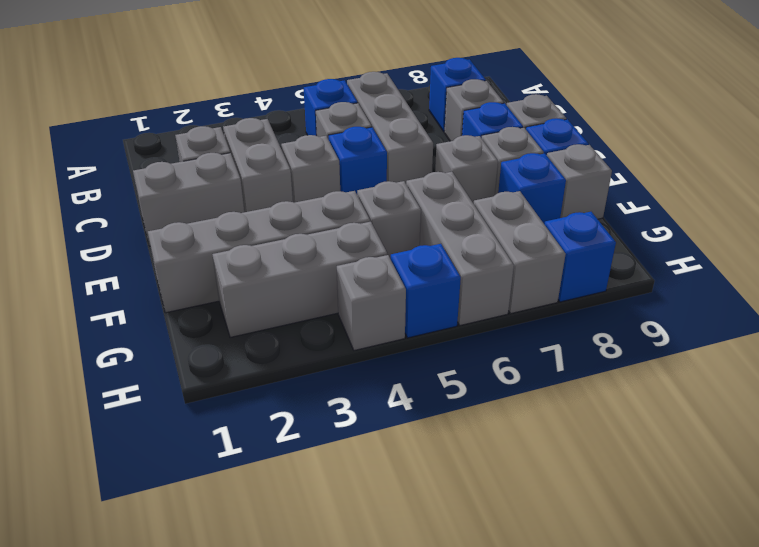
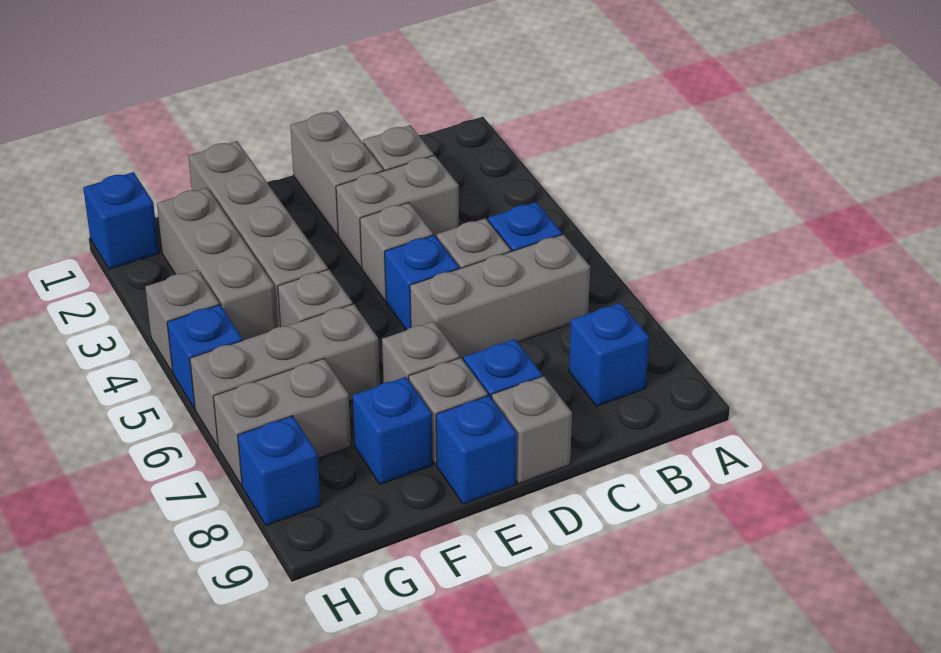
grey 1x1 brick [444,79,504,141] -> none
grey 1x1 brick [547,144,612,219] -> none
none -> blue 1x1 brick [83,172,159,269]

